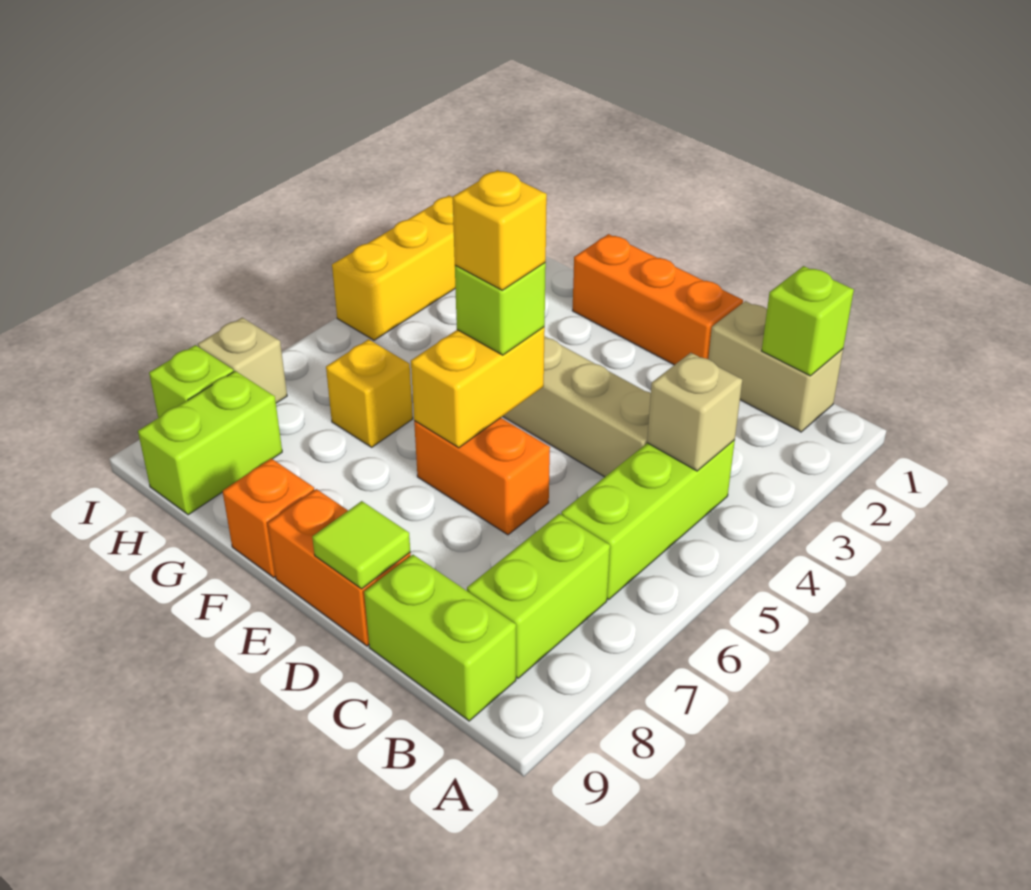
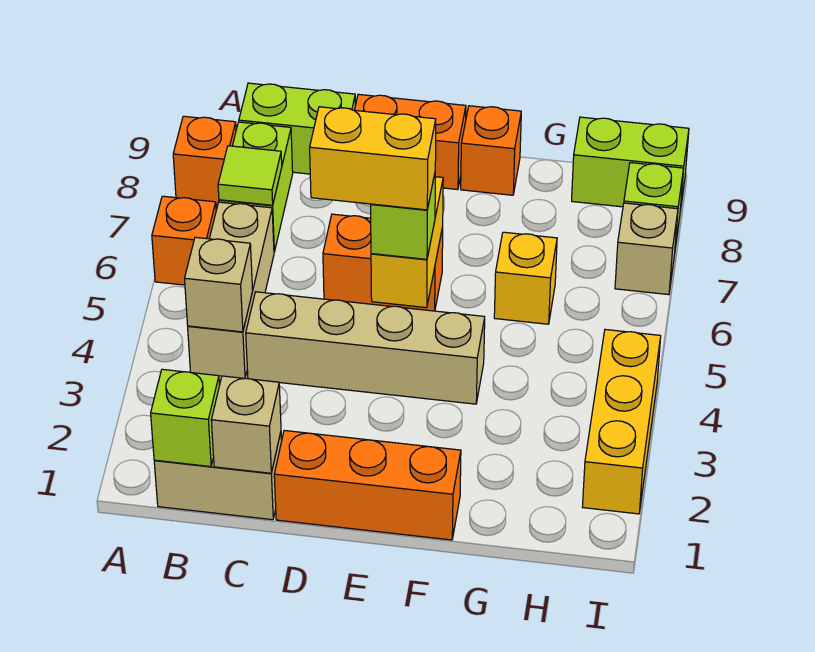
none -> orange 1x1 brick [152,196,216,285]
none -> orange 1x1 brick [173,116,236,205]
lime 1x3 brick [561,440,735,600] -> tan 1x3 brick [188,202,274,378]
none -> tan 1x1 brick [211,376,281,473]
lime 1x1 tile [312,501,410,589] -> lime 1x1 tile moved to [218,146,282,205]
yellow 1x1 brick [453,170,547,290] -> yellow 1x2 brick [310,107,436,210]
lime 1x2 brick [138,371,282,515] -> lime 1x2 brick turned to [572,117,689,211]

